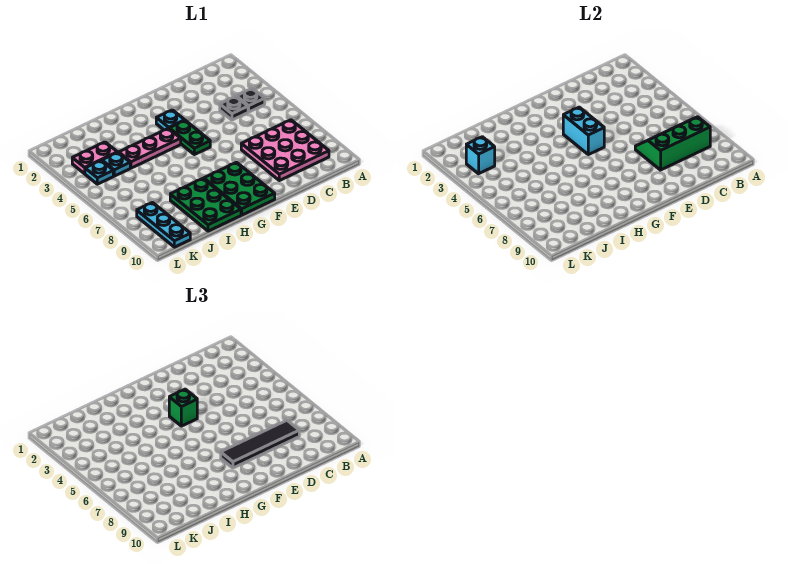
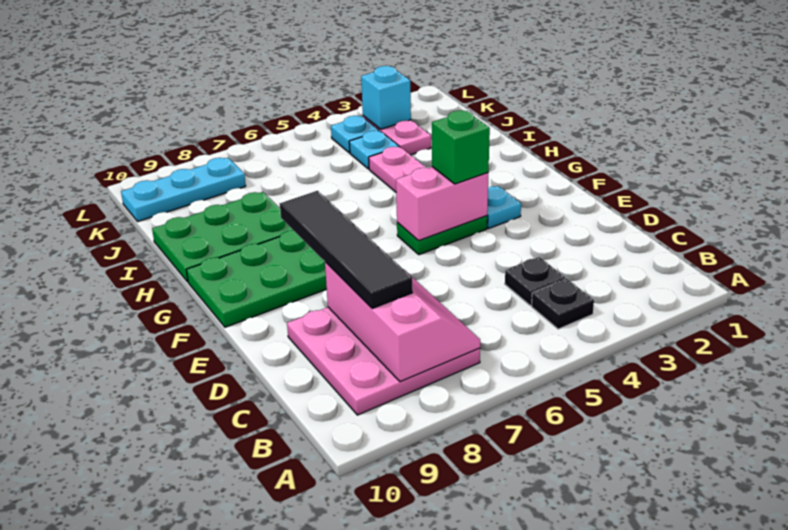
green 2x3 slope [635,117,710,170] -> pink 2x3 slope [325,262,480,382]
cyan 1x2 brick [563,107,604,155] -> pink 1x2 brick [396,167,488,240]

